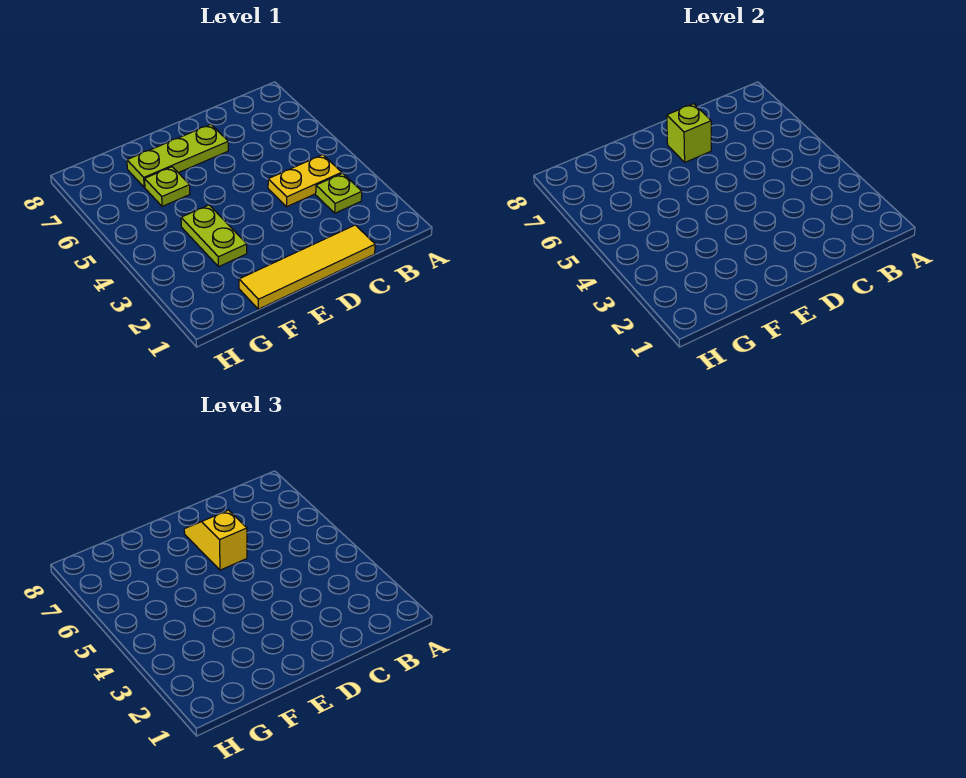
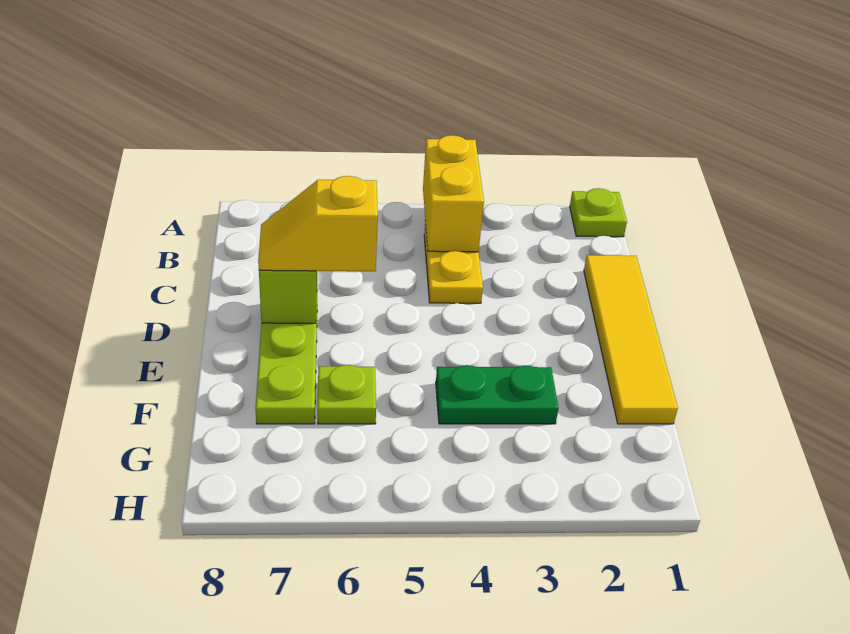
none -> yellow 1x2 brick [423,135,484,252]
lime 1x1 plate [316,173,362,213] -> lime 1x1 plate moved to [570,188,627,237]
lime 1x2 plate [181,205,247,267] -> green 1x2 plate [436,365,558,424]

